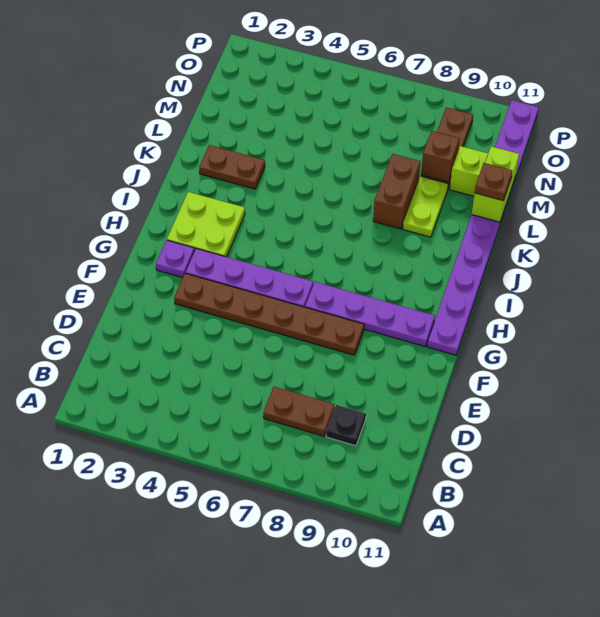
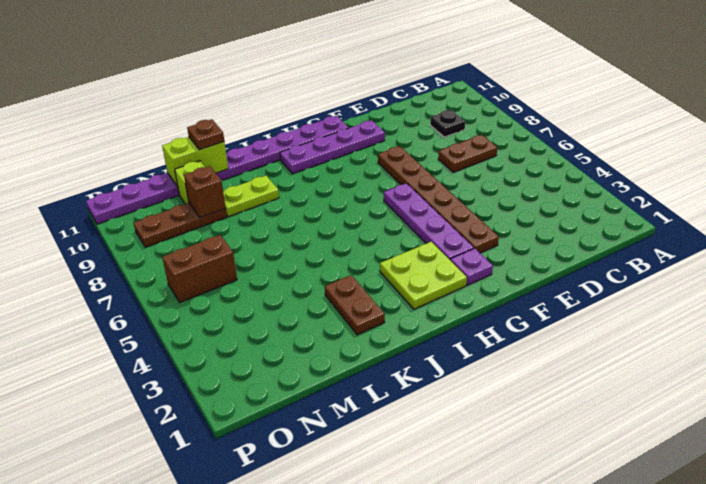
brown 1x2 plate [263,387,334,436] -> brown 1x2 plate turned to [438,135,497,172]
purple 1x4 plate [305,282,435,346] -> purple 1x4 plate turned to [280,120,385,174]
brown 1x2 brick [373,154,420,229] -> brown 1x2 brick moved to [162,235,237,302]

